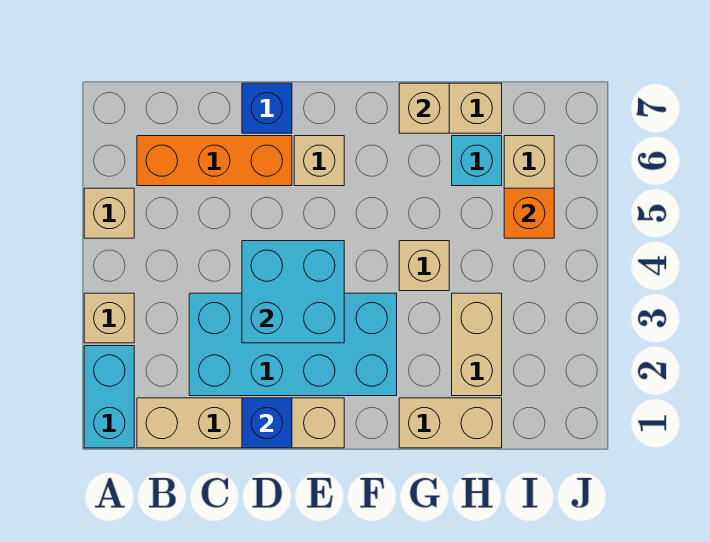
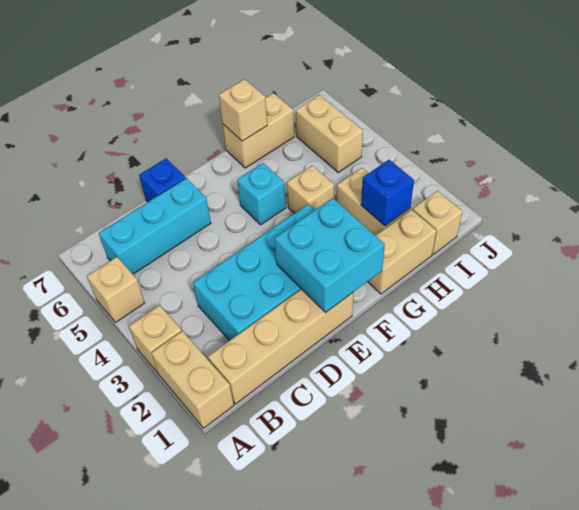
cyan 1x2 brick [84,346,134,448] -> tan 1x2 brick [151,331,234,428]
orange 1x3 brick [137,136,292,186] -> cyan 1x3 brick [99,178,211,274]
blue 1x1 brick [242,398,292,448] -> blue 1x1 brick moved to [361,160,414,226]
cyan 2x2 brick [242,241,344,343] -> cyan 2x2 brick moved to [275,198,385,313]
tan 1x1 brick [294,136,344,186] -> tan 1x1 brick moved to [413,191,462,254]
cyan 1x1 brick [452,136,502,186] -> cyan 1x1 brick moved to [237,163,286,225]
orange 1x1 brick [504,188,554,238] -> none

